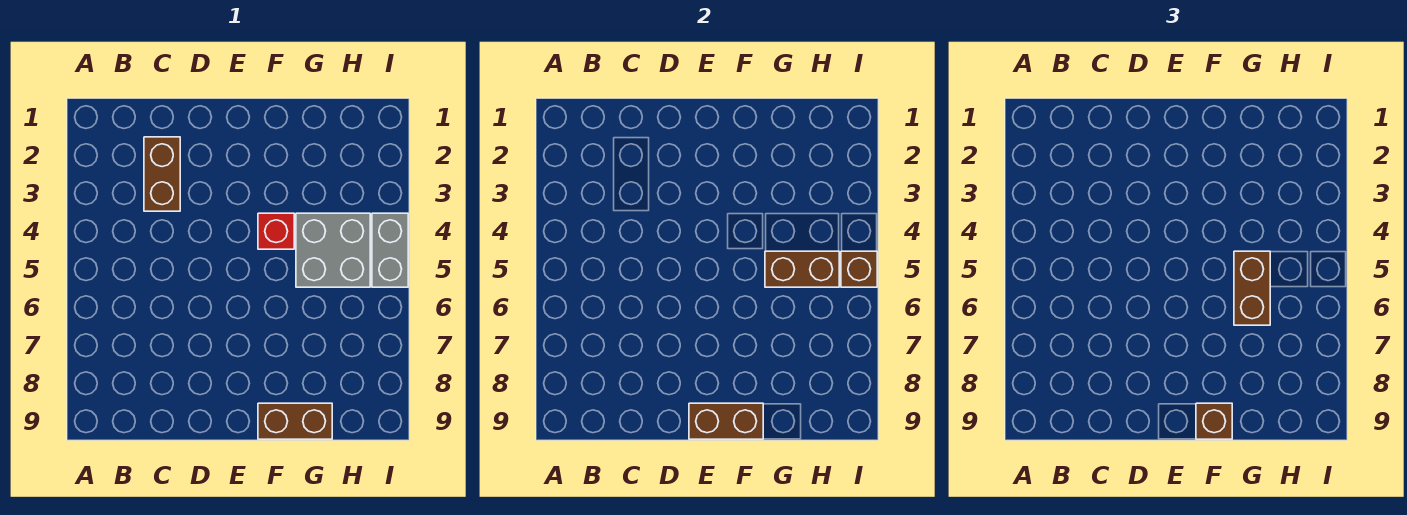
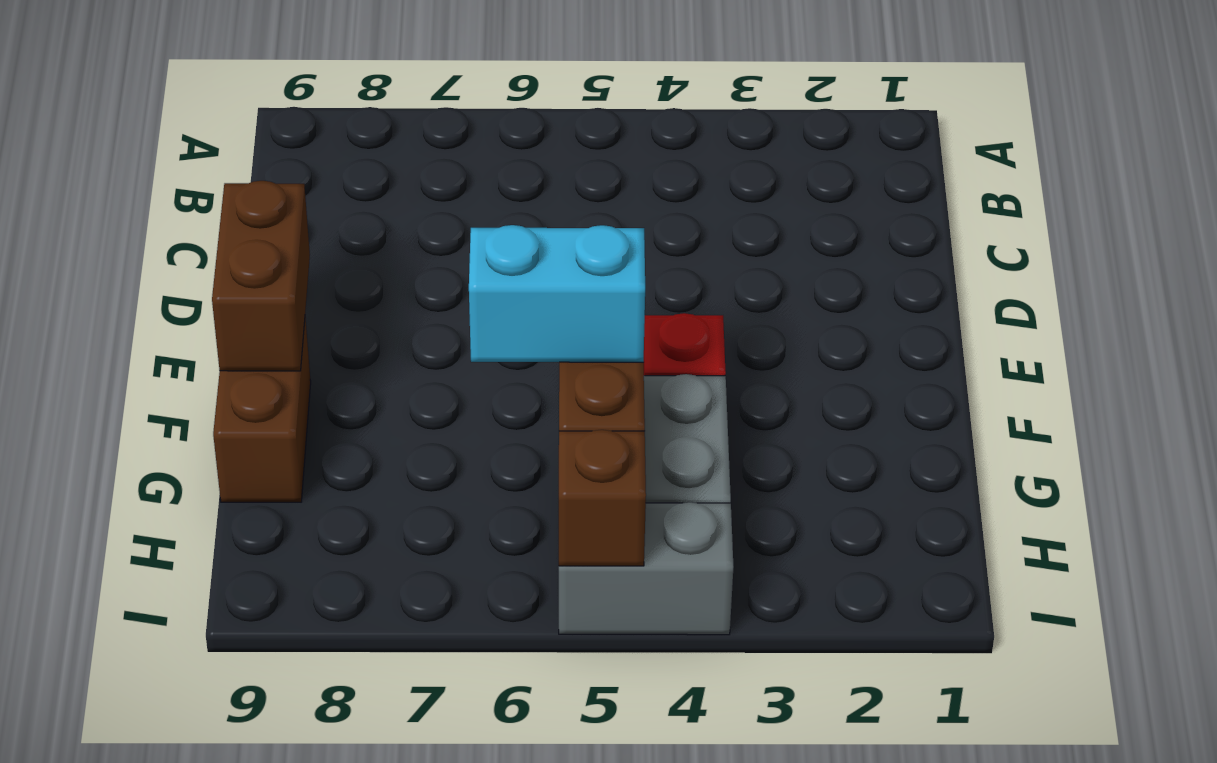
brown 1x2 brick [144,137,180,211] -> none
brown 1x1 brick [1196,403,1232,439] -> none
brown 1x2 brick [1234,251,1270,325] -> cyan 1x2 brick [469,225,645,362]

